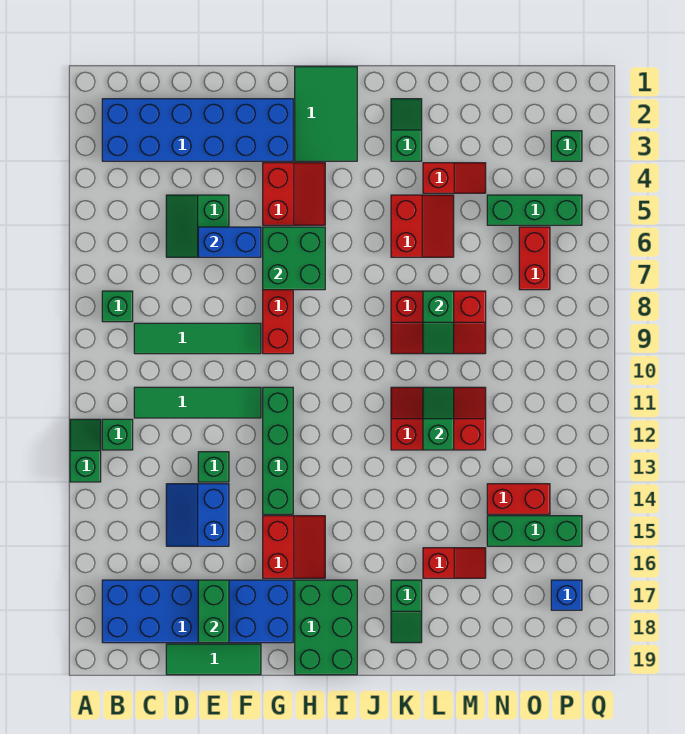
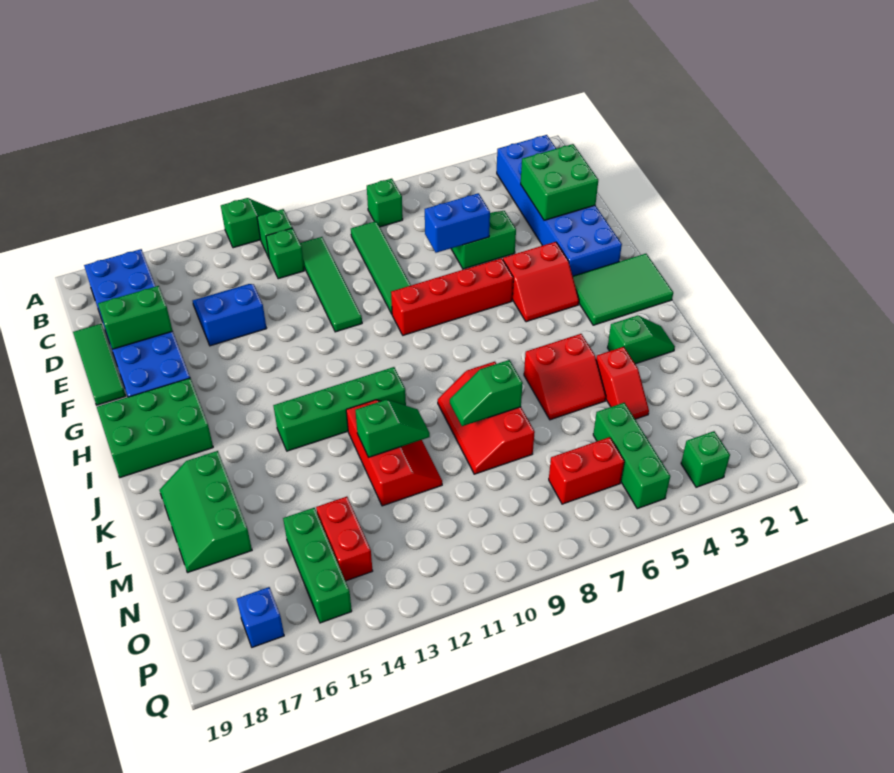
blue 1x2 brick [198,227,261,257] -> blue 1x2 brick turned to [425,193,490,253]
green 1x1 brick [198,452,229,482] -> green 1x1 brick moved to [266,228,305,279]
green 2x2 brick [263,227,325,290] -> green 2x2 brick moved to [521,144,598,220]
green 1x4 brick [263,387,293,514] -> green 1x4 brick moved to [273,367,406,451]
red 2x2 slope [263,516,325,578] -> none
green 1x2 slope [391,580,422,643] -> green 2x3 slope [160,451,252,573]
red 1x2 slope [423,548,486,578] -> none

